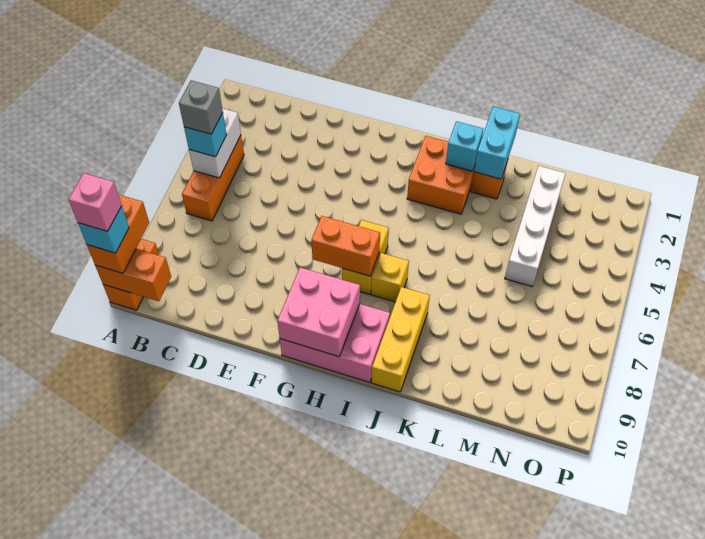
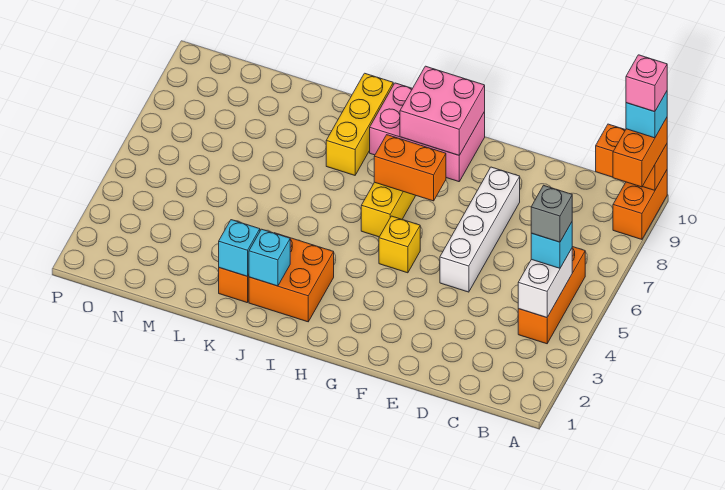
yellow 1x1 brick [371,253,409,302] -> yellow 1x1 brick moved to [379,216,420,273]
cyan 1x2 brick [474,107,520,179] -> cyan 1x1 brick [219,220,260,276]
white 1x4 brick [505,166,566,286] -> white 1x4 brick moved to [440,167,520,292]

